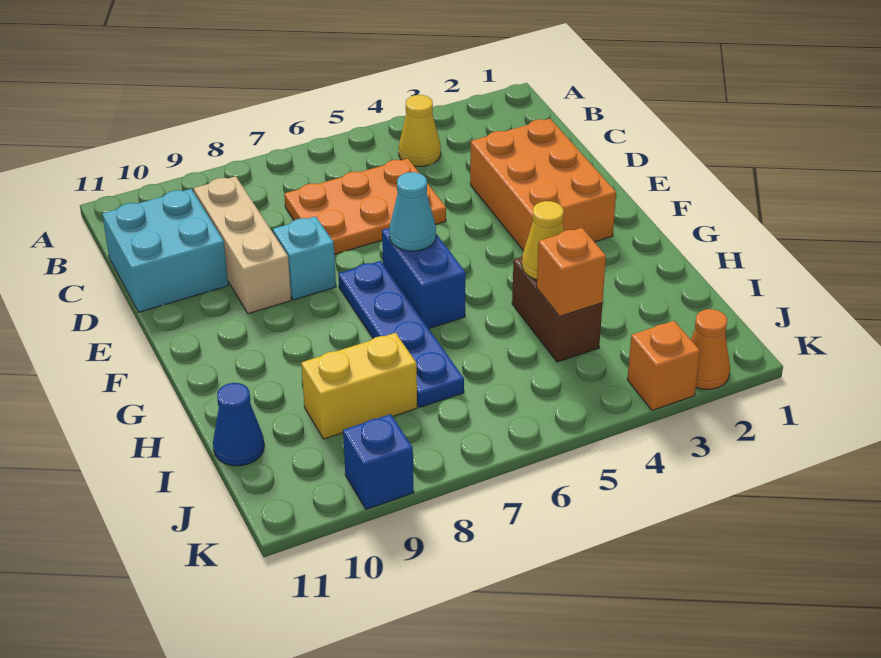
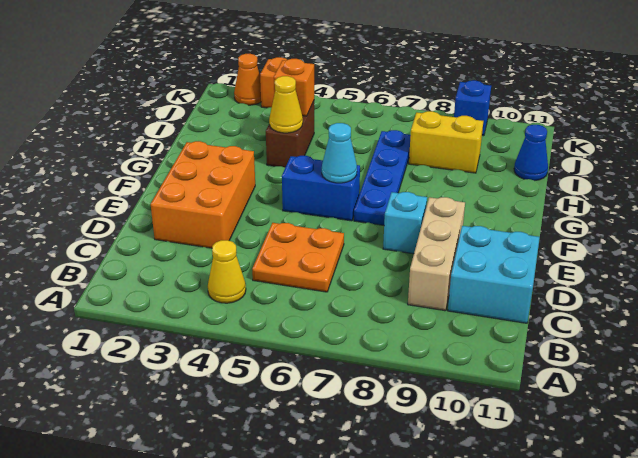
orange 2x3 plate [284,159,446,254] -> orange 2x2 plate [252,223,344,292]
blue 1x2 brick [382,228,466,328] -> blue 1x2 brick turned to [282,156,360,221]

